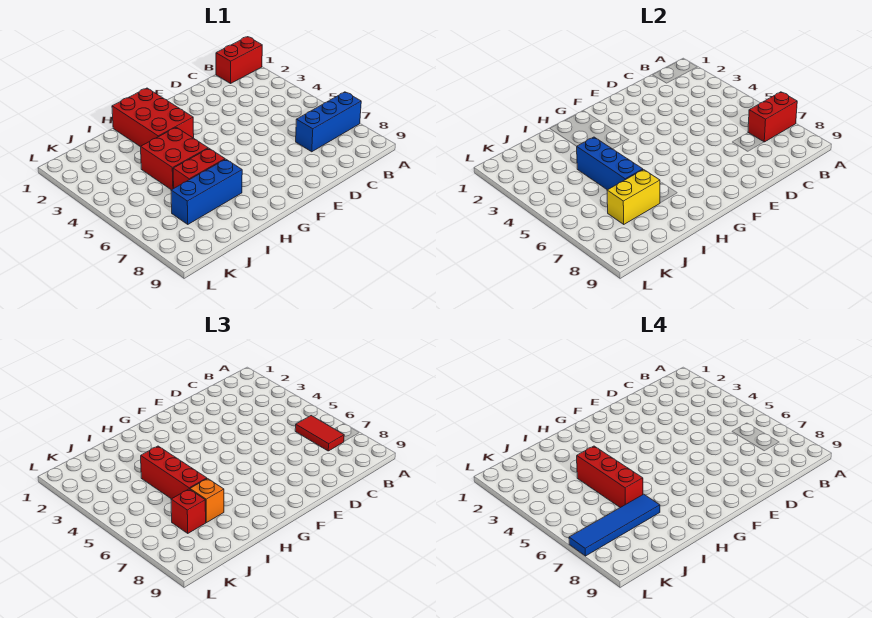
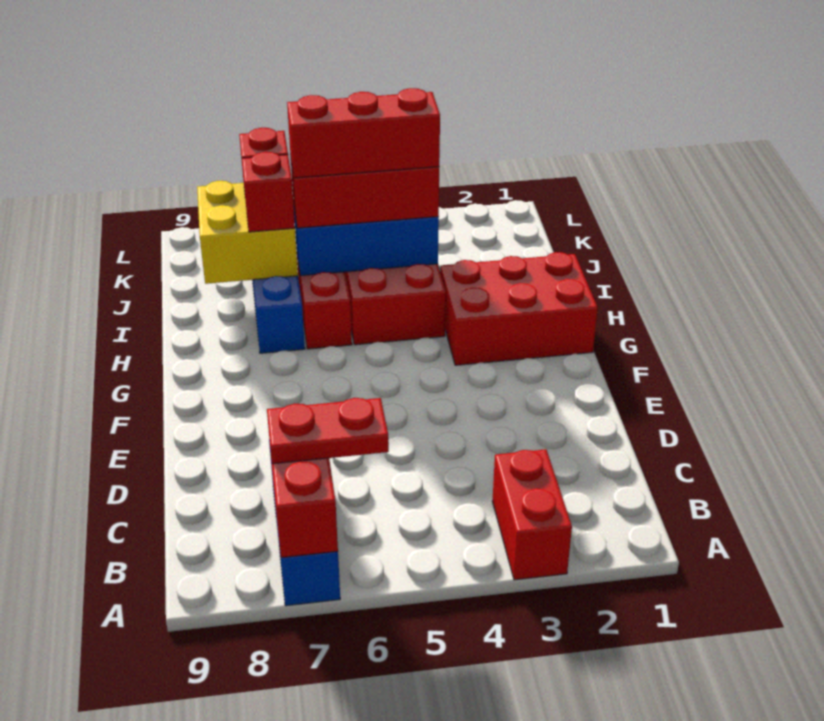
red 1x2 brick [216,37,262,83] -> red 1x2 brick moved to [492,449,572,580]
red 1x2 tile [295,416,344,451] -> red 1x2 plate [267,398,389,464]
yellow 1x2 brick [607,170,660,224] -> yellow 2x2 brick [197,181,298,284]
orange 1x1 brick [190,479,224,523] -> red 1x1 brick [242,152,295,232]
blue 1x4 tile [569,494,660,556] -> none

